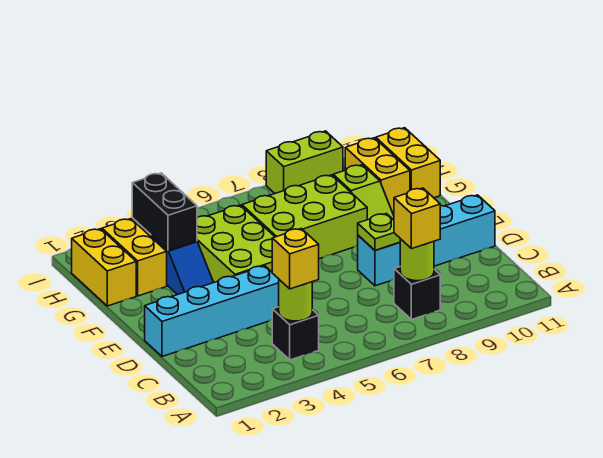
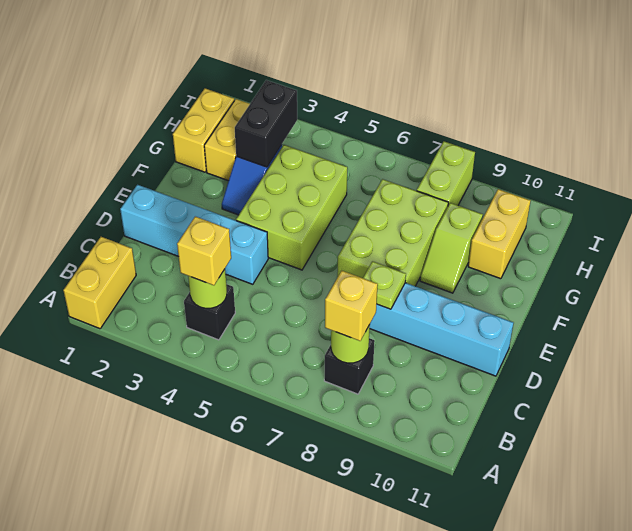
lime 2x3 brick [242,175,367,259] -> lime 2x3 brick turned to [337,179,448,286]
yellow 1x2 brick [376,128,440,198] -> yellow 1x2 brick moved to [63,237,136,329]
lime 1x2 brick [266,131,343,193] -> lime 1x2 brick turned to [417,141,475,206]

